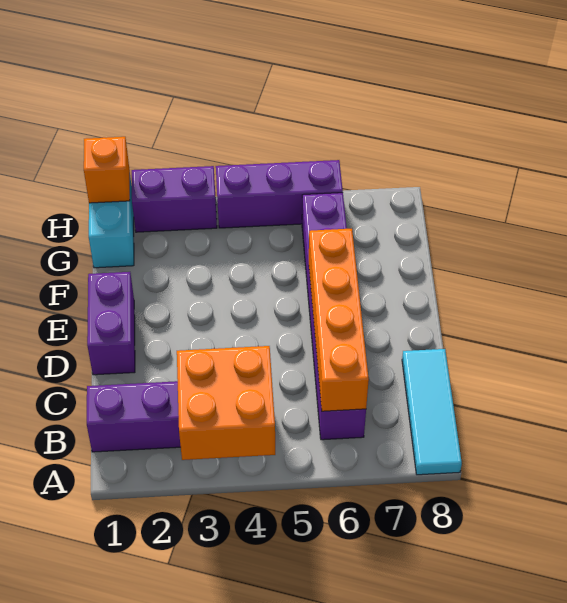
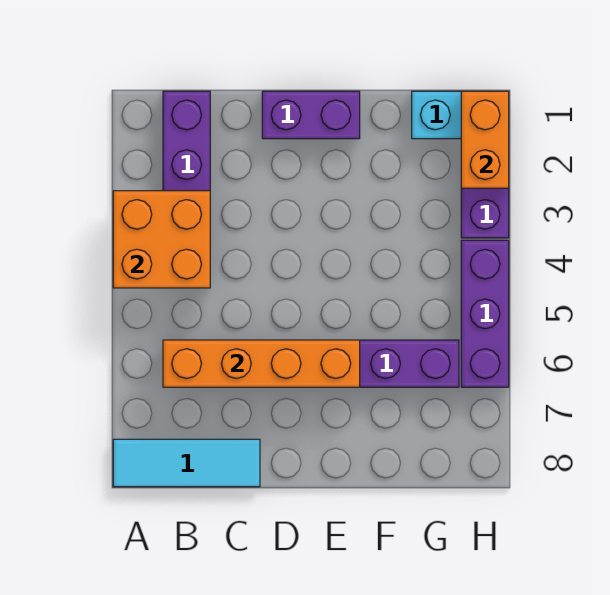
orange 1x1 brick [84,137,130,203] -> orange 1x2 brick [461,91,509,188]

